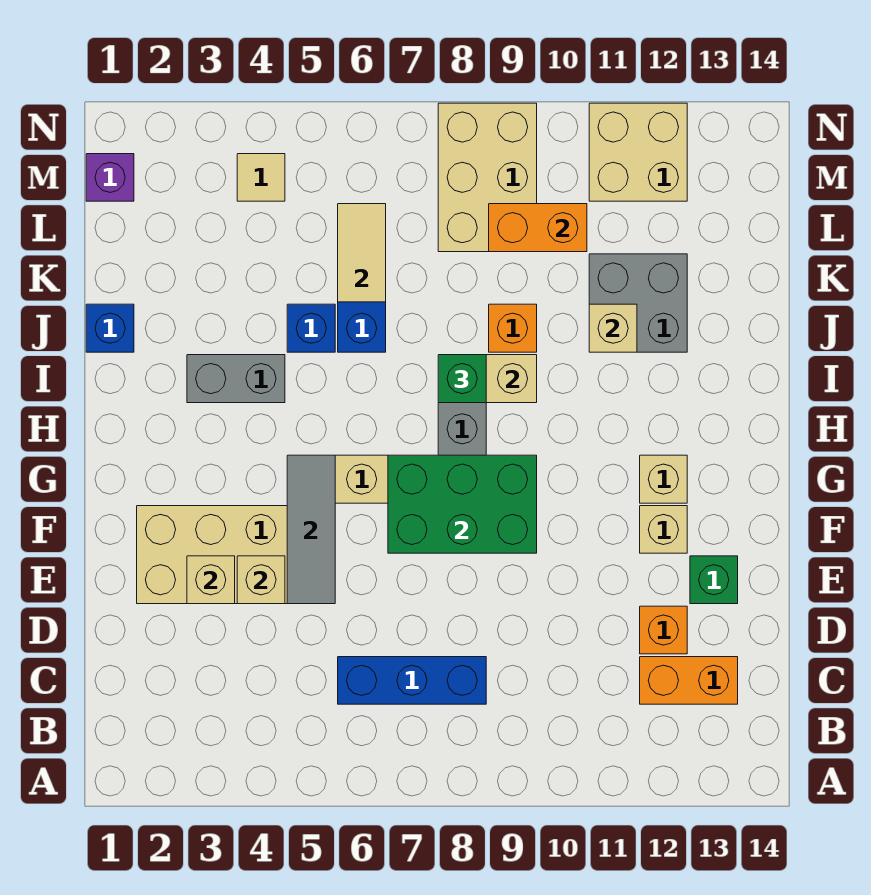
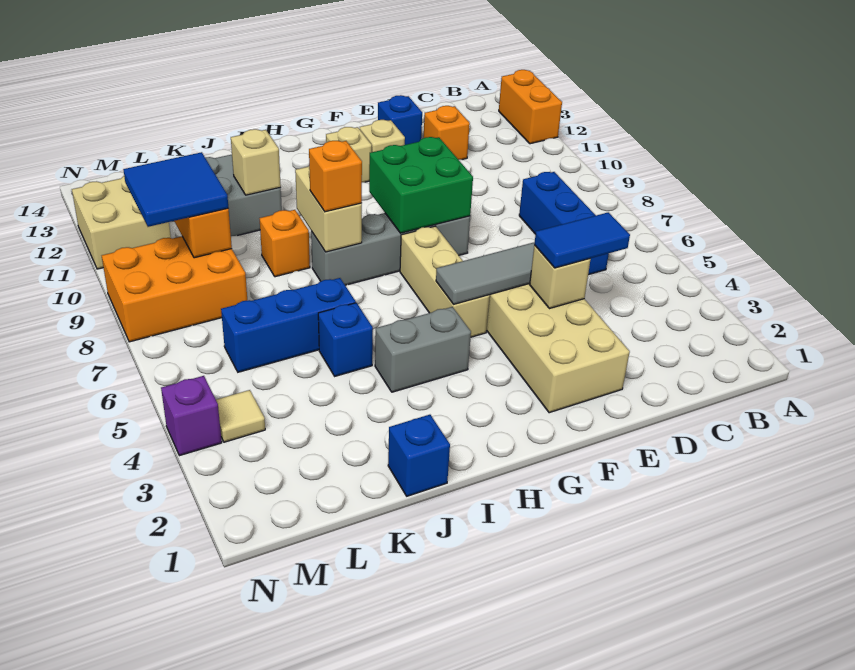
orange 1x2 brick [640,657,738,704] -> orange 1x2 brick moved to [499,70,562,144]
none -> blue 1x2 tile [534,212,630,268]
tan 1x1 brick [187,556,235,604] -> none
green 1x1 brick [690,556,738,604] -> blue 1x1 brick [378,95,422,145]
green 2x3 brick [388,455,537,553] -> green 2x2 brick [369,137,473,233]
grey 1x2 brick [187,355,285,403] -> grey 1x2 brick turned to [375,307,471,392]
green 1x1 brick [438,355,486,403] -> orange 1x1 brick [309,141,362,212]
tan 1x2 tile [338,204,386,302] -> none
tan 2x3 brick [438,103,537,252] -> orange 2x3 brick [102,236,247,342]
none -> blue 2x2 tile [123,152,228,227]
purple 1x1 brick [86,154,134,201] -> purple 1x1 brick moved to [161,376,222,456]

